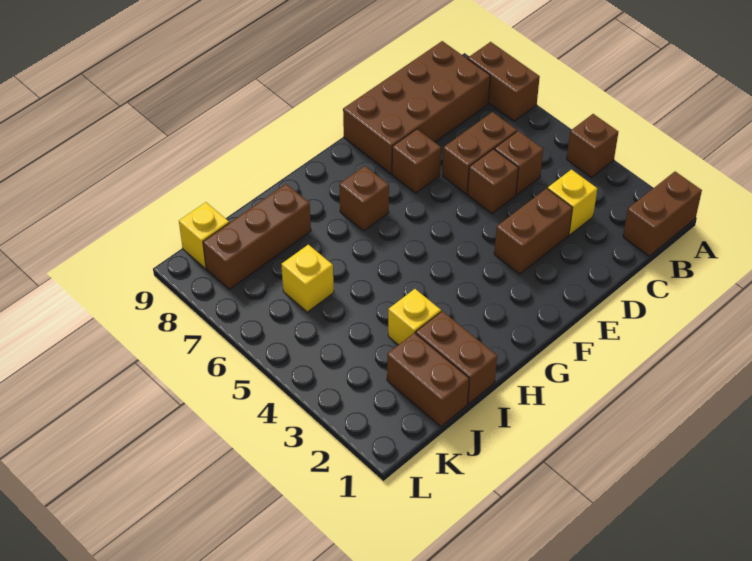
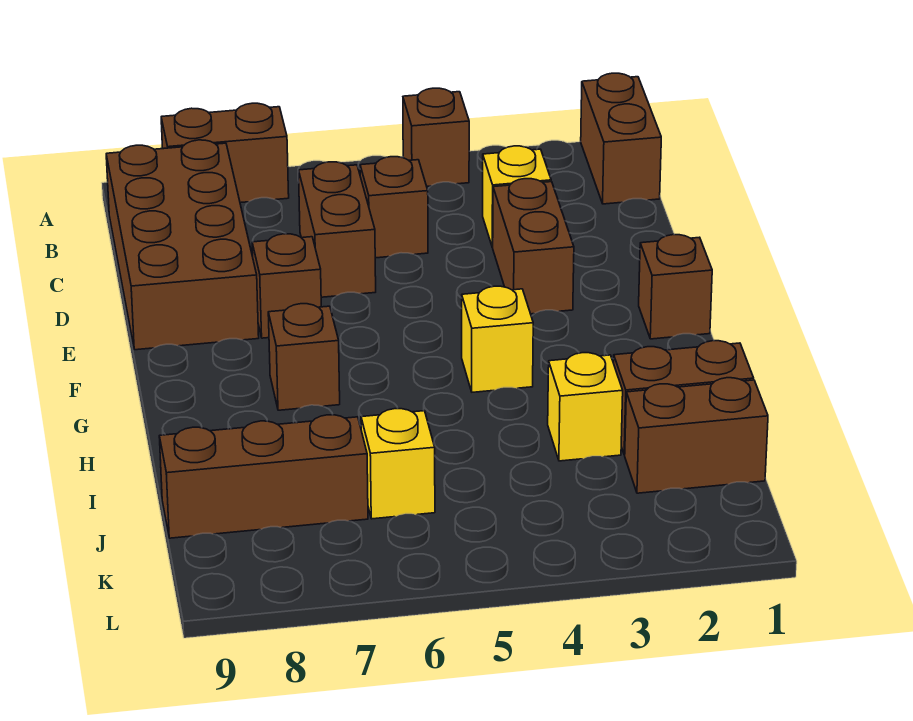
brown 1x1 brick [468,149,518,214] -> brown 1x1 brick moved to [639,235,712,339]
brown 1x3 brick [203,184,311,289] -> brown 1x3 brick turned to [159,415,368,538]
yellow 1x1 brick [179,202,229,268] -> yellow 1x1 brick moved to [462,286,533,392]

